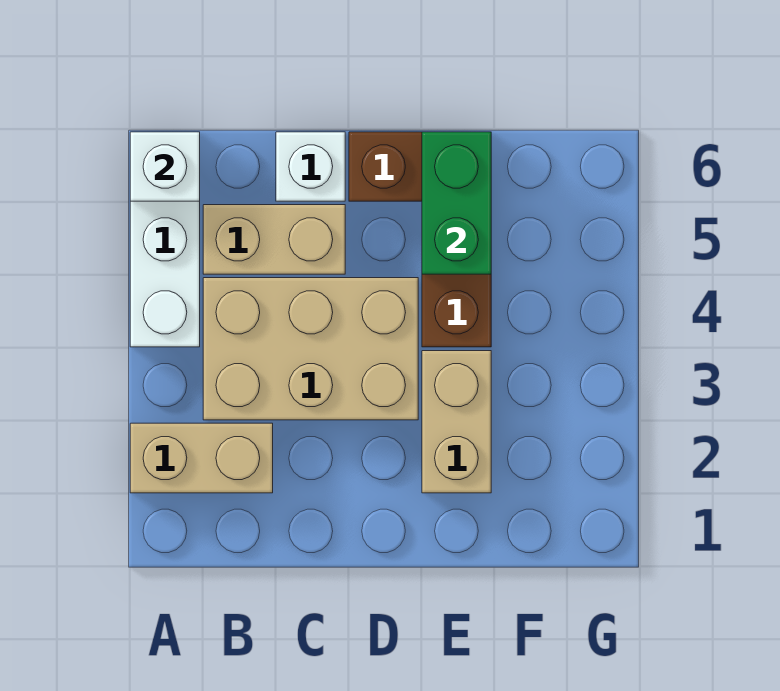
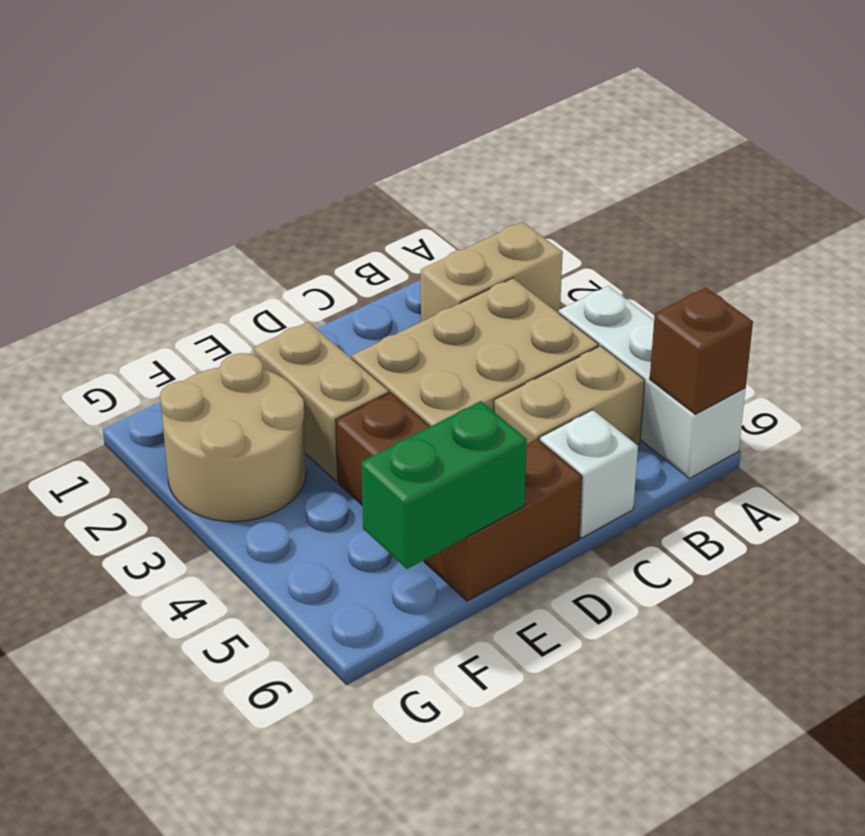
white 1x1 brick [130,132,200,201] -> brown 1x1 brick [650,288,753,414]
green 1x2 brick [422,132,491,274] -> green 1x2 brick turned to [361,401,527,569]
none -> tan 2x2 round brick [160,353,306,522]

